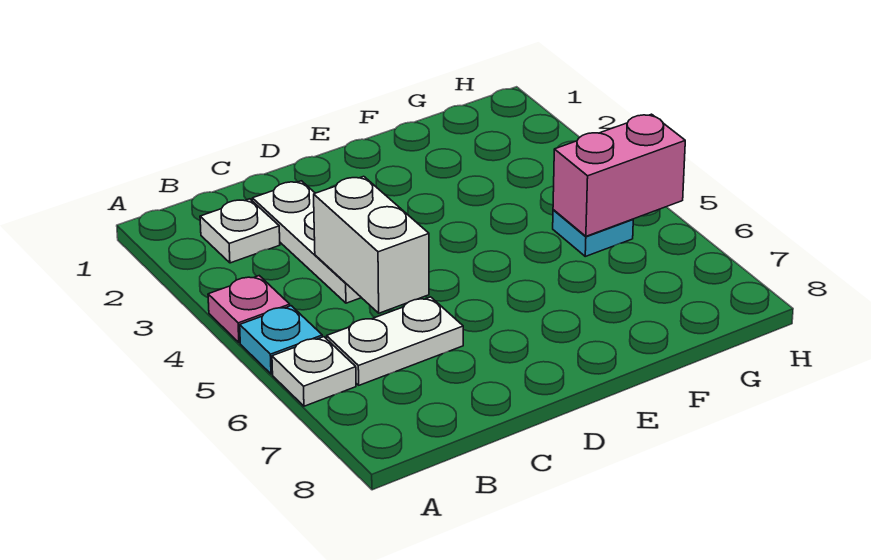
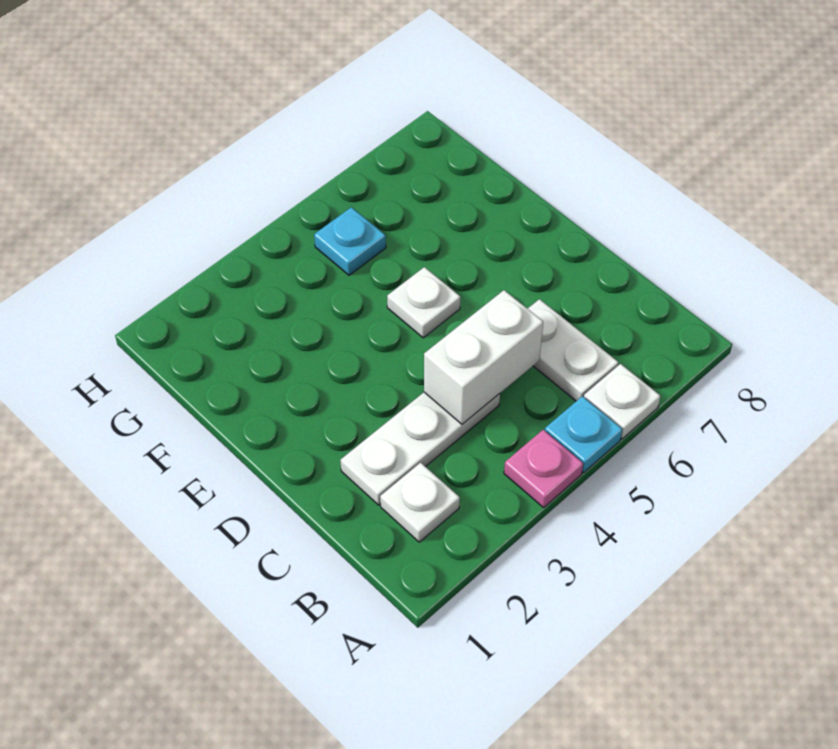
none -> white 1x1 plate [387,267,460,338]
pink 1x2 brick [553,114,685,236] -> none

